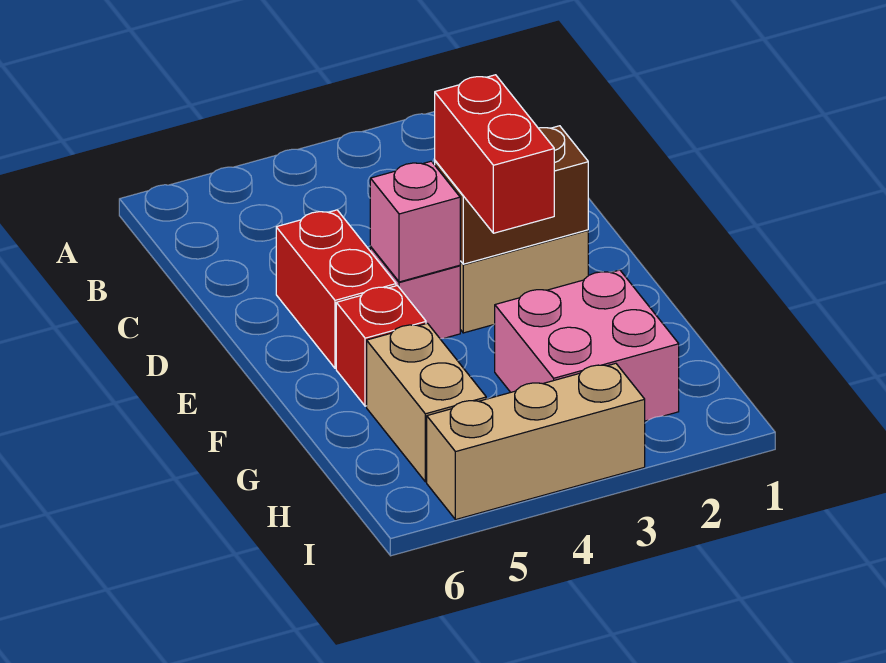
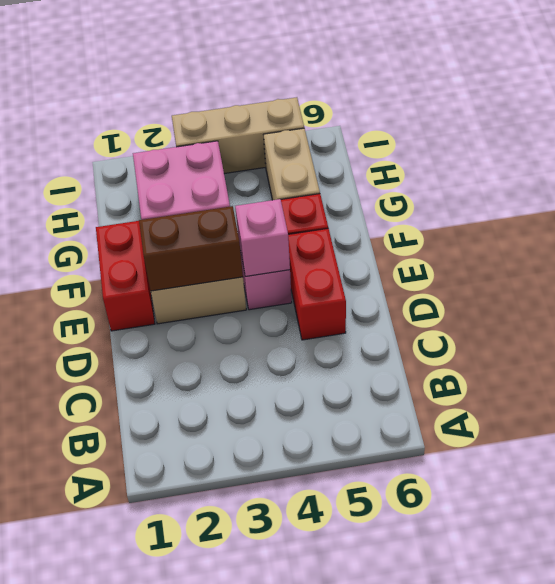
red 1x2 brick [435,75,554,233] -> red 1x2 brick moved to [96,221,155,331]

